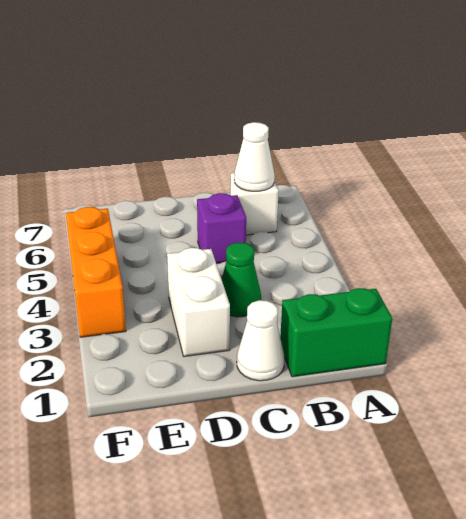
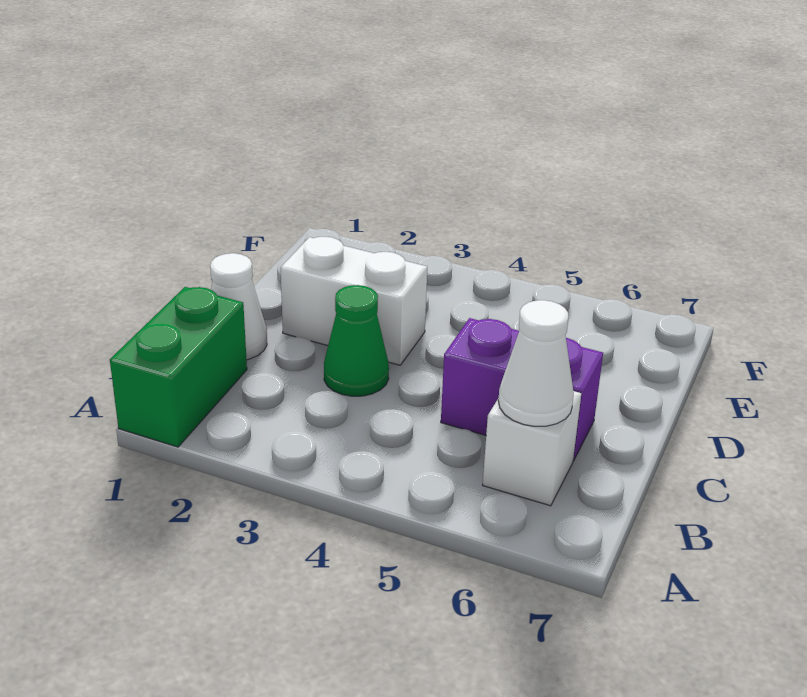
purple 1x1 brick [197,193,246,263] -> purple 1x2 brick [441,318,603,460]
orange 1x3 brick [66,207,126,337] -> none

